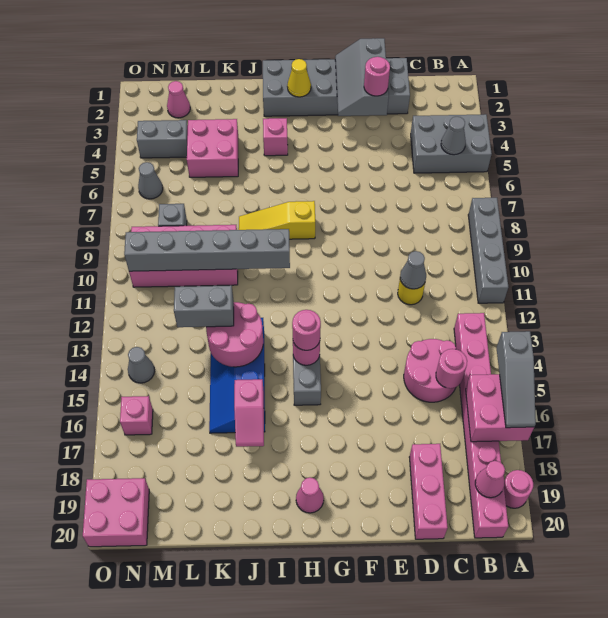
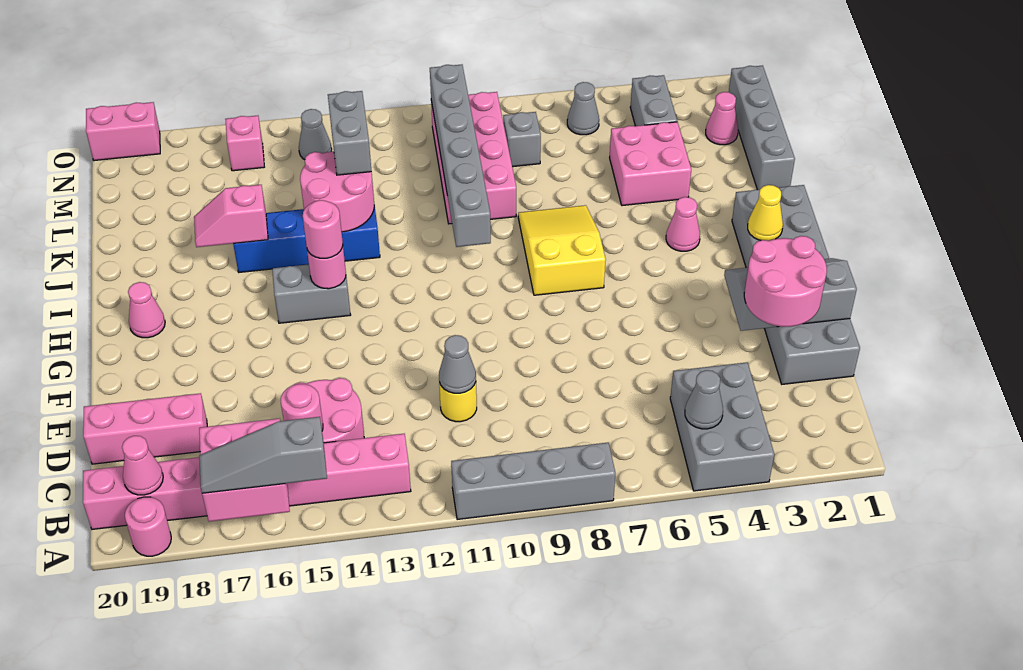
pink 1x1 round brick [364,57,390,96] -> pink 2x2 round brick [744,236,827,327]
yellow 1x3 slope [239,201,315,239] -> yellow 2x3 slope [518,205,606,295]
pink 1x1 brick [263,118,288,156] -> pink 1x1 cone [666,197,700,251]
none -> grey 1x4 brick [729,66,795,190]
pink 2x2 brick [83,478,149,547] -> pink 1x2 brick [86,102,160,161]

